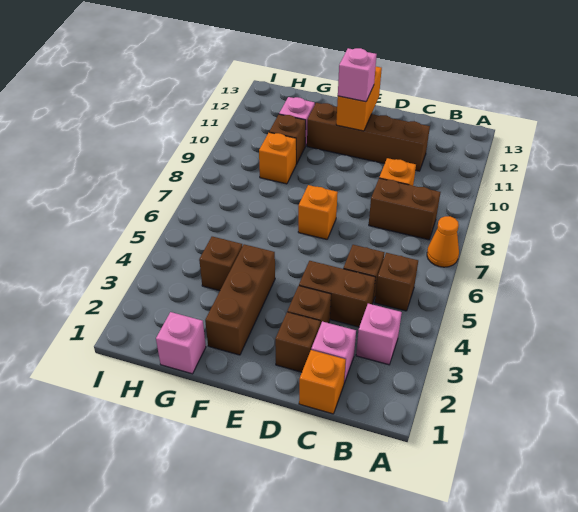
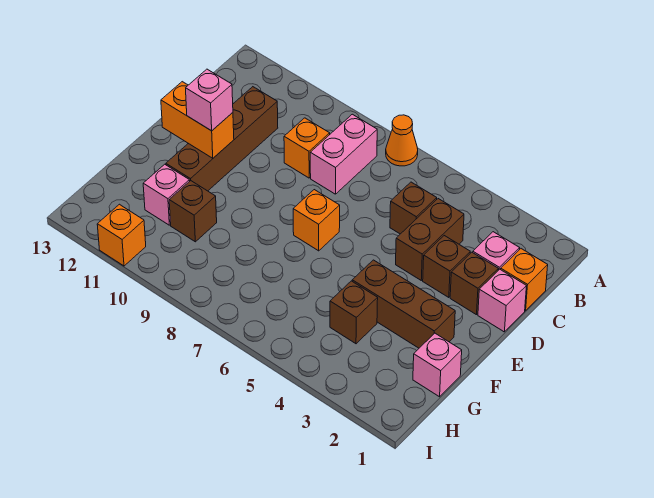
pink 1x1 brick [356,304,402,365] -> pink 1x1 brick moved to [478,269,526,332]
brown 1x1 brick [375,253,418,311] -> none
brown 1x2 brick [369,178,440,240] -> pink 1x2 brick [310,114,377,194]
orange 1x1 brick [259,132,296,184] -> orange 1x1 brick moved to [97,204,146,266]

